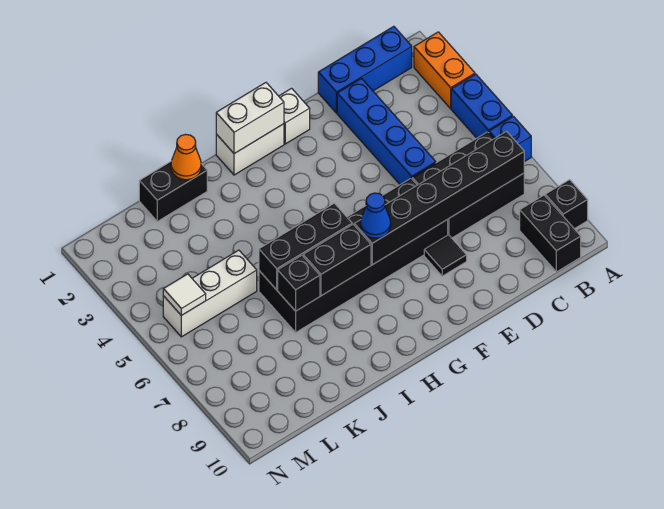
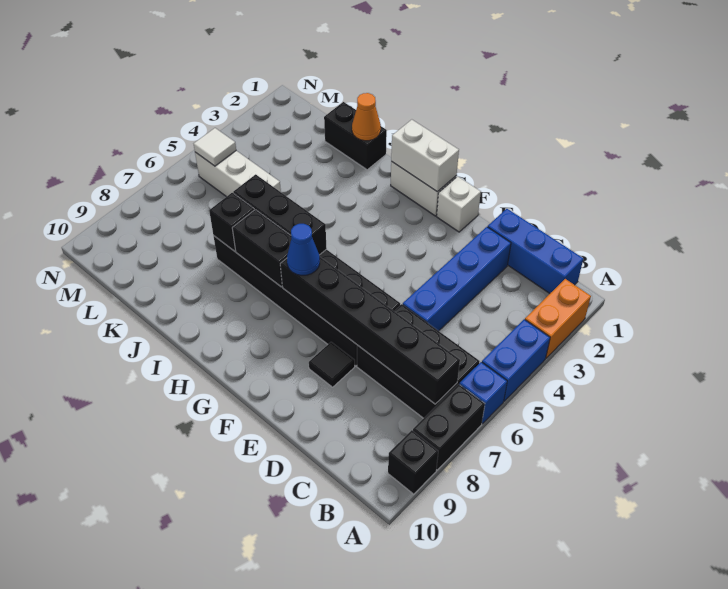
black 1x2 brick [520,195,581,272] -> black 1x2 brick moved to [413,384,485,470]

